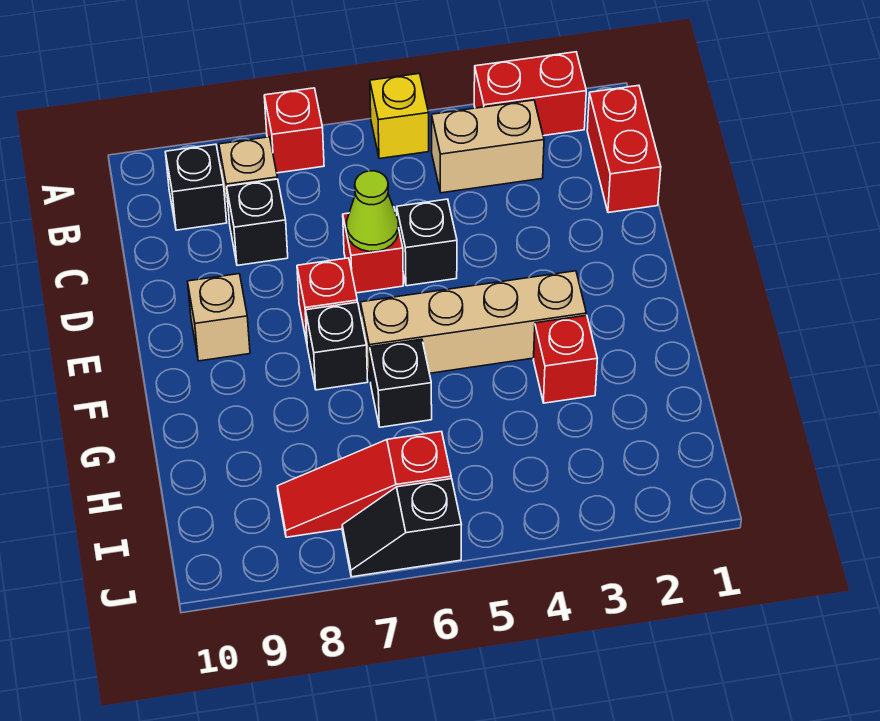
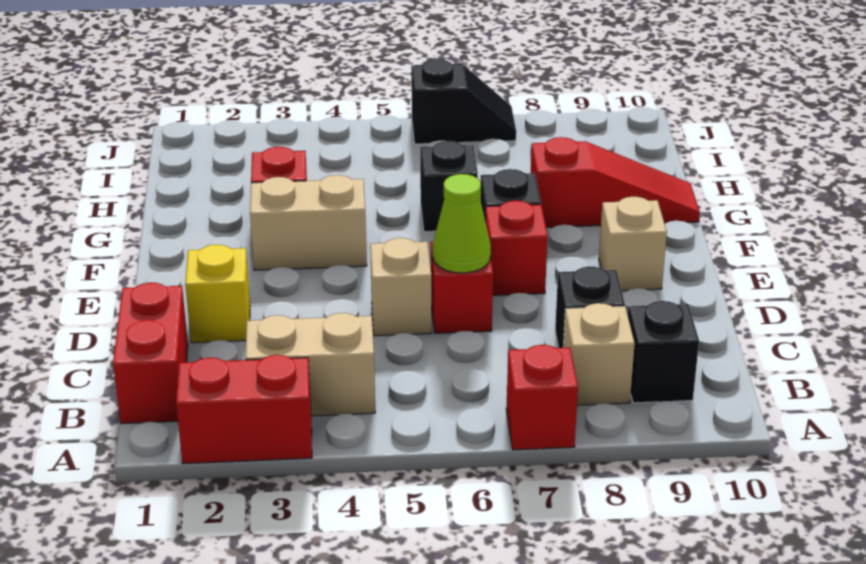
yellow 1x1 brick [370,73,429,159] -> yellow 1x1 brick moved to [185,245,250,343]
black 1x1 brick [397,199,457,286] -> tan 1x1 brick [370,238,431,336]
tan 1x4 brick [361,271,586,382] -> tan 1x2 brick [250,175,367,270]
red 1x3 slope [277,431,451,537] -> red 1x3 slope moved to [531,137,700,227]

